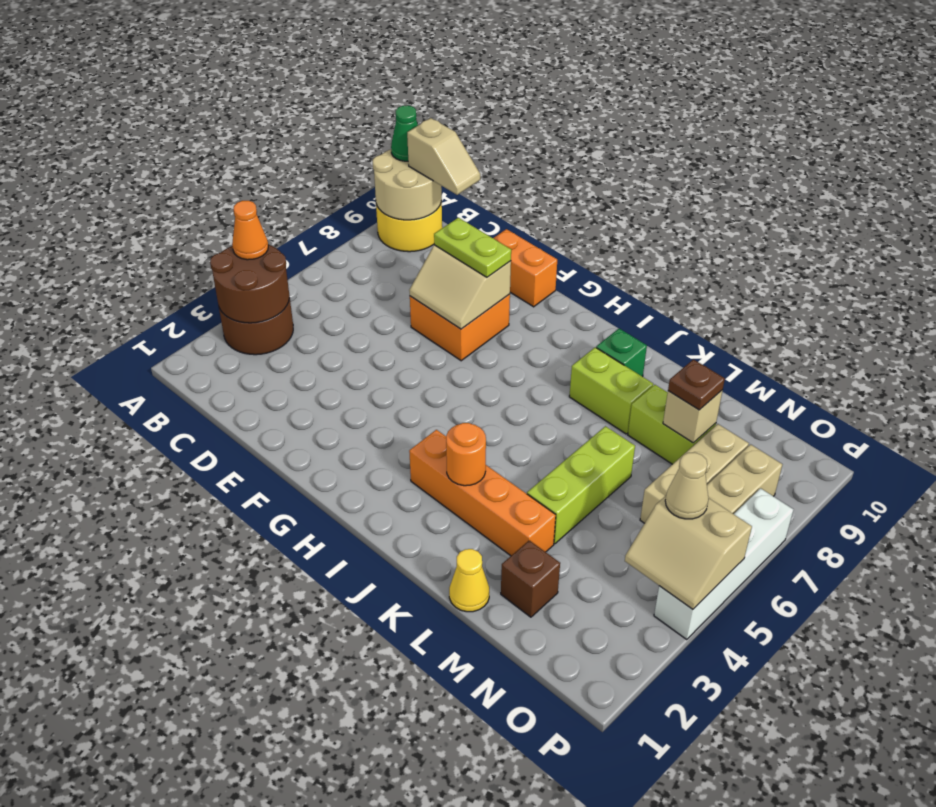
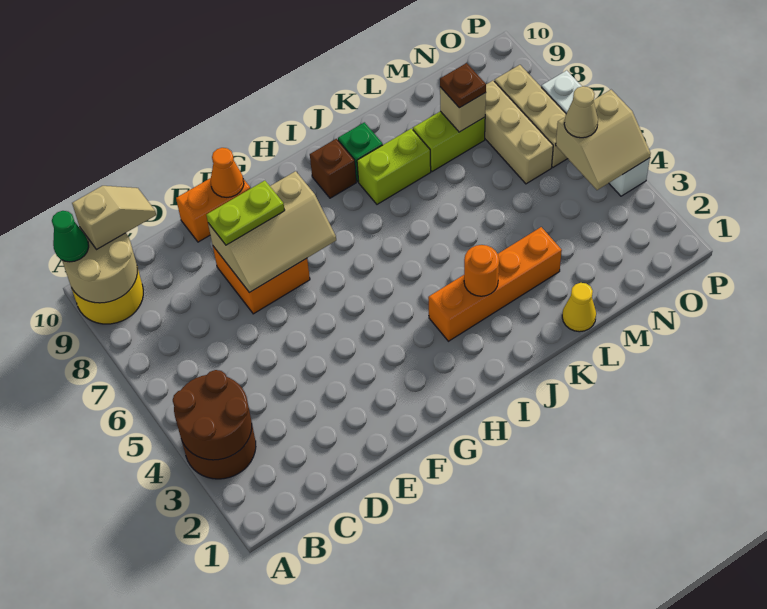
orange 1x1 cone [232,201,268,260] -> orange 1x1 cone moved to [211,148,244,197]
tan 2x2 slope [409,245,511,329] -> tan 2x3 slope [208,171,336,293]
lime 1x3 brick [527,426,635,544] -> none
brown 1x1 brick [501,540,560,617] -> brown 1x1 brick moved to [310,139,356,198]

